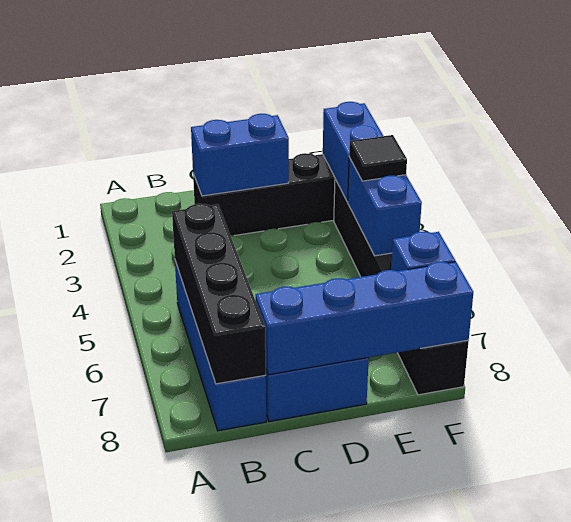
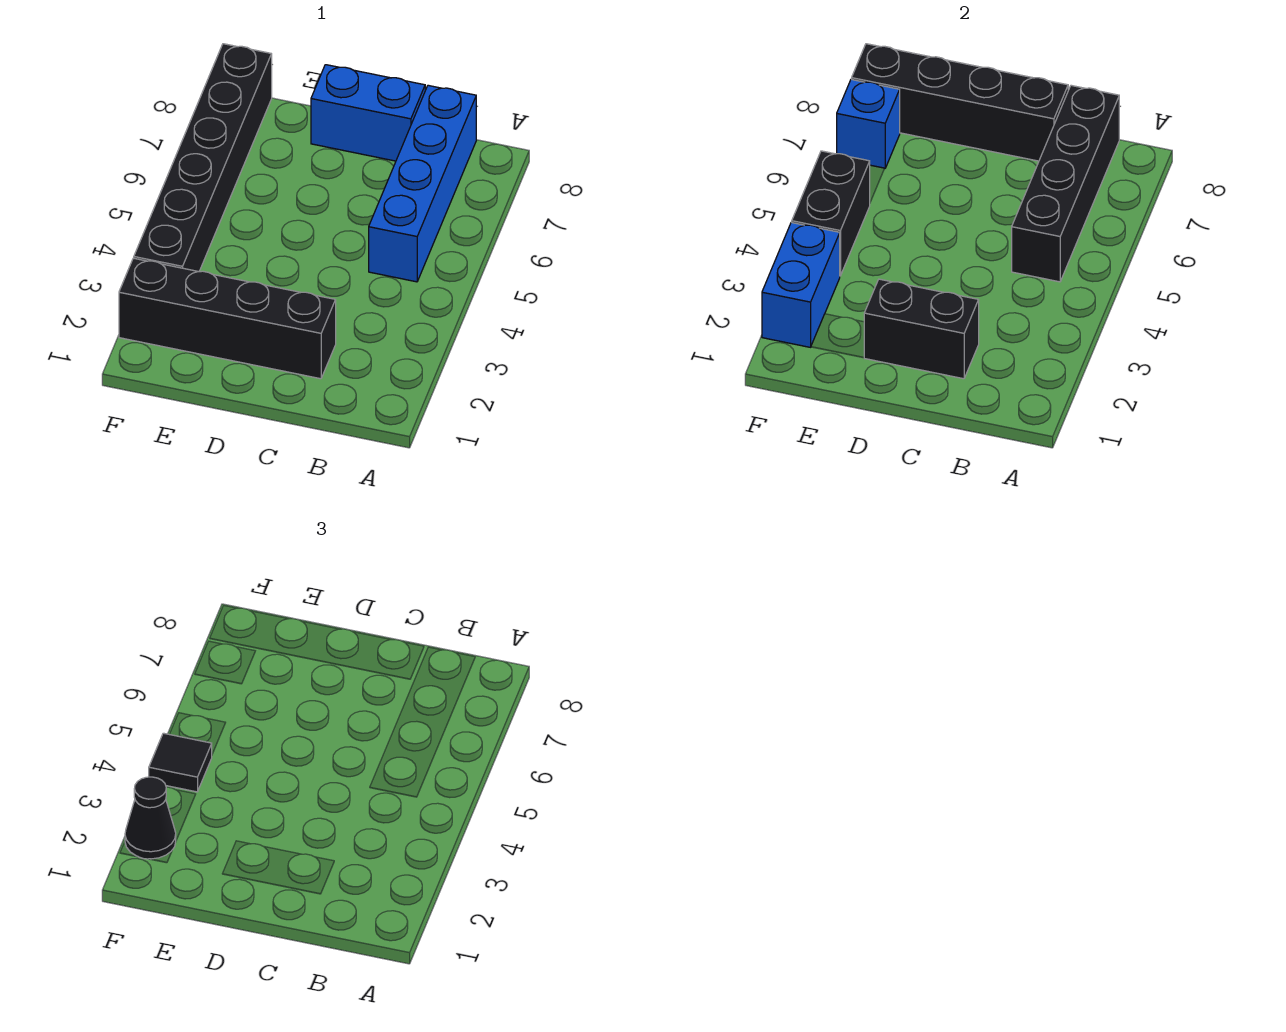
blue 1x2 brick [191,114,289,196] -> black 1x2 brick [864,279,979,379]
blue 1x4 brick [256,262,473,375] -> black 1x4 brick [852,44,1068,161]
none -> black 1x1 cone [125,777,176,859]
blue 1x2 brick [348,157,422,256] -> black 1x2 brick [792,151,870,276]

